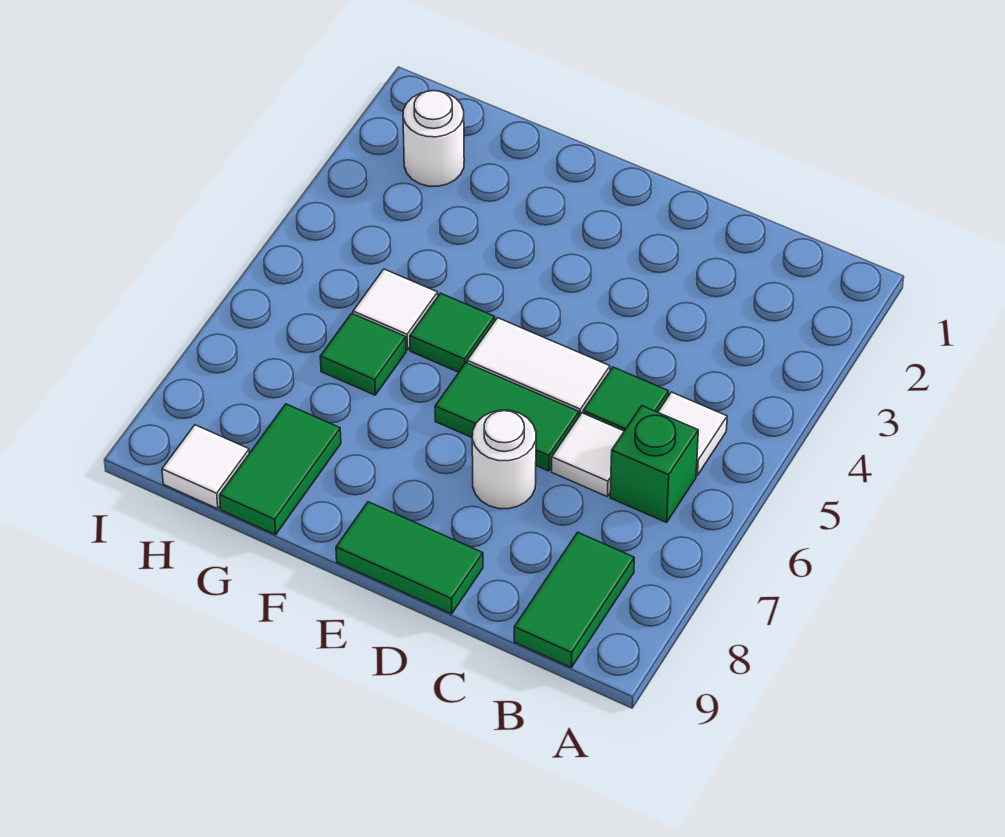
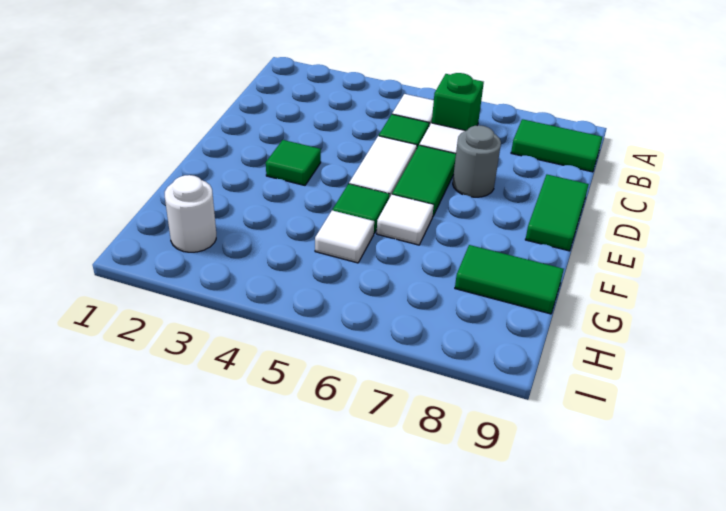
white 1x1 round brick [472,410,536,509] -> grey 1x1 round brick [453,125,501,197]
green 1x1 tile [320,313,406,395] -> green 1x1 tile moved to [266,140,321,185]
white 1x1 tile [162,425,249,509] -> white 1x1 tile moved to [377,194,434,245]

